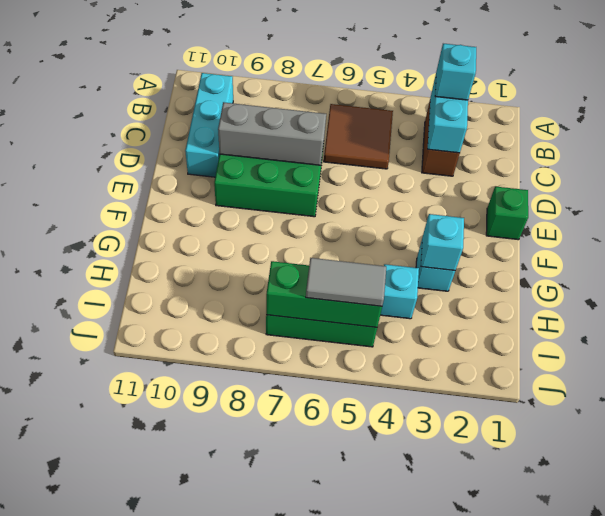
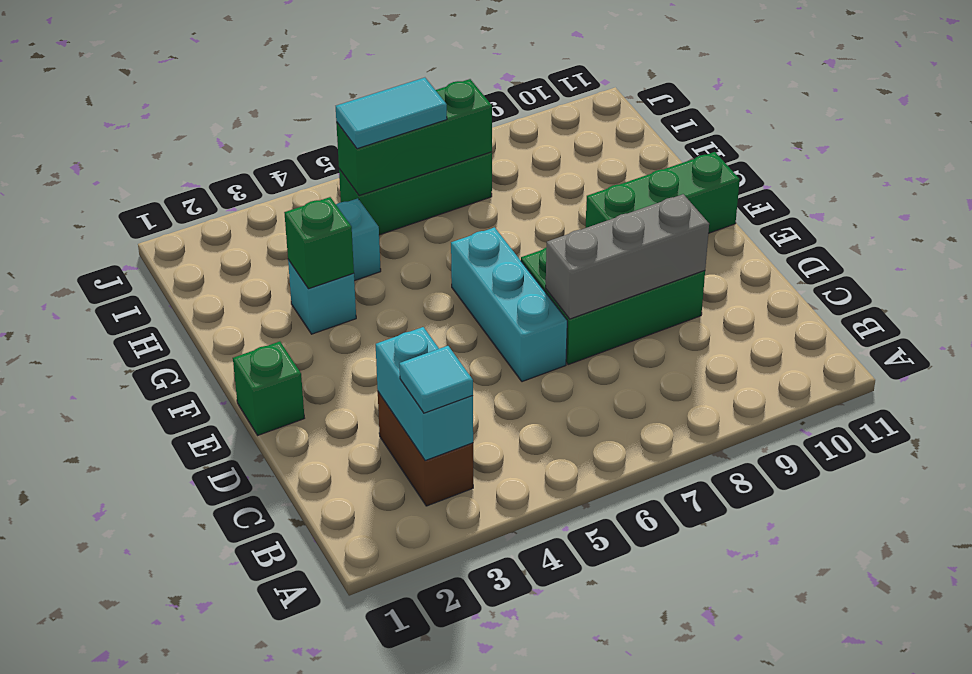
cyan 1x1 brick [435,44,476,100] -> cyan 1x1 tile [399,346,473,413]
brown 2x2 tile [324,104,393,169] -> none
cyan 1x3 brick [185,73,233,177] -> cyan 1x3 brick moved to [451,227,567,382]
none -> green 1x3 brick [586,152,740,233]
cyan 1x1 brick [421,214,464,271] -> green 1x1 brick [284,197,354,289]
grey 1x2 tile [306,258,386,306] -> cyan 1x2 tile [336,78,447,149]

